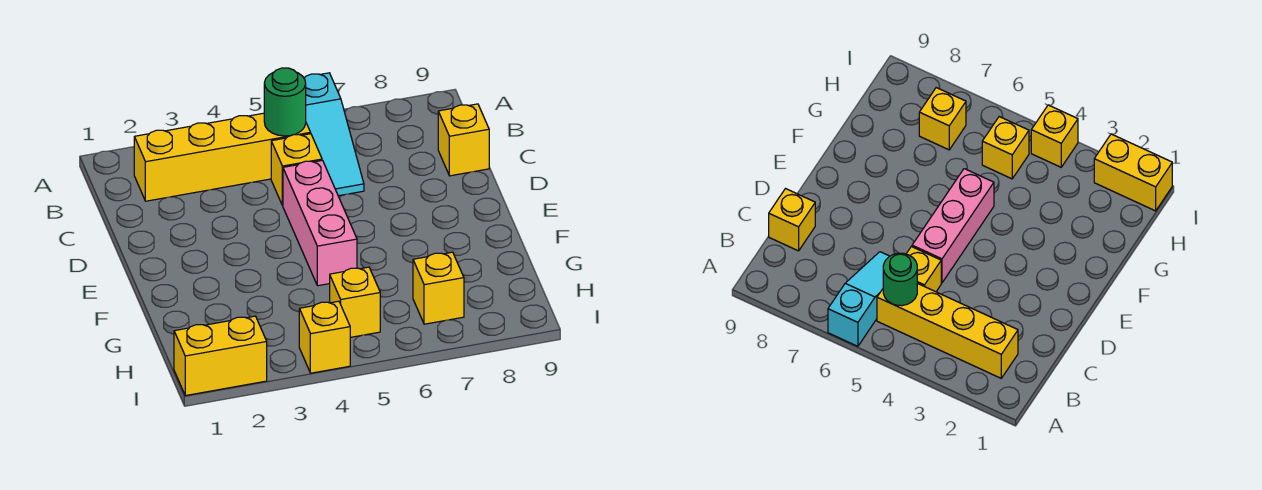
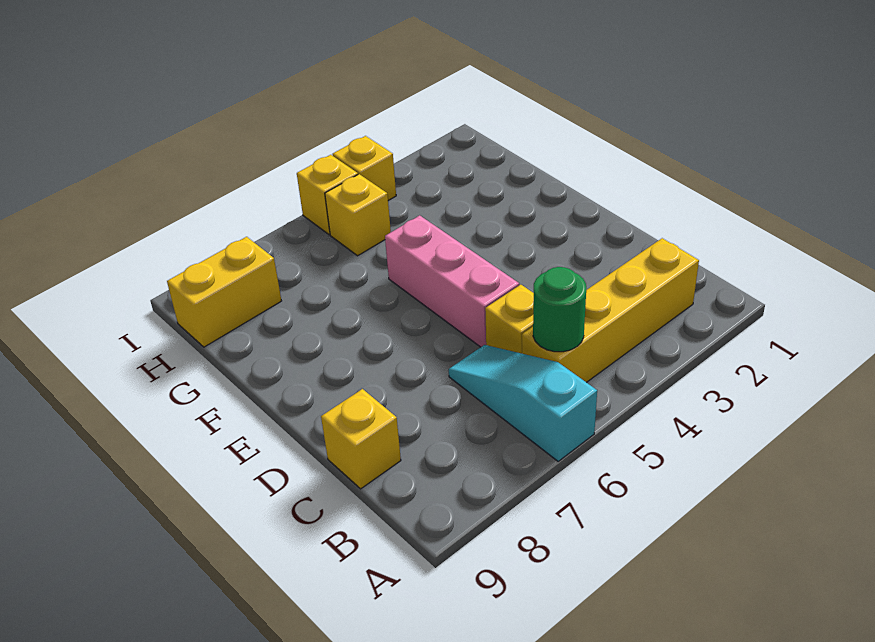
yellow 1x1 brick [413,252,464,324] -> yellow 1x1 brick moved to [297,155,358,235]
yellow 1x2 brick [174,316,267,396] -> yellow 1x2 brick moved to [167,237,281,347]

